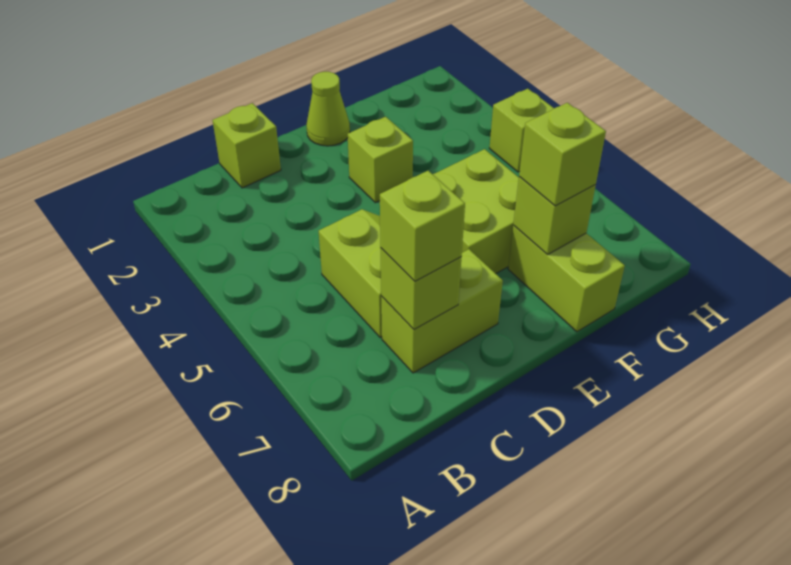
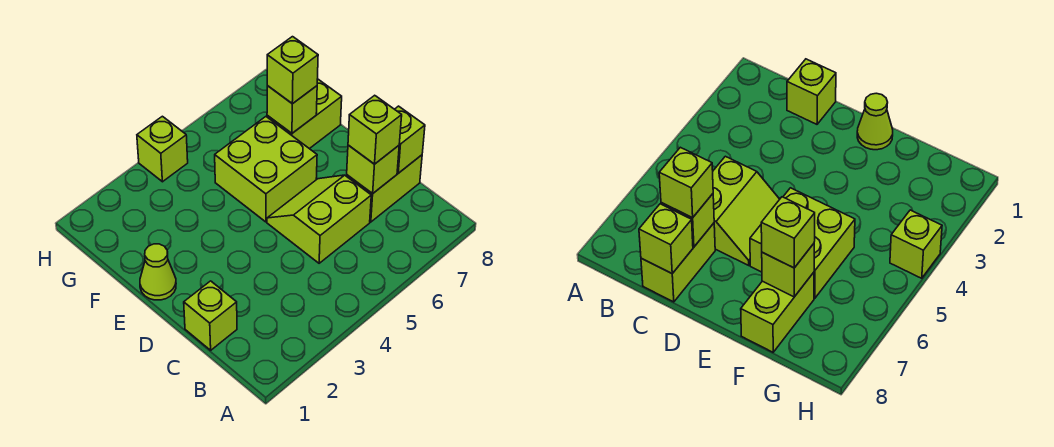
lime 1x2 brick [381,249,503,373] -> lime 1x2 brick turned to [347,155,422,222]
lime 1x1 brick [348,117,413,203] -> lime 1x1 brick moved to [395,106,425,173]

